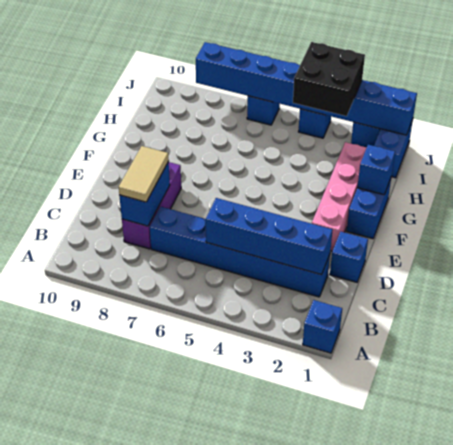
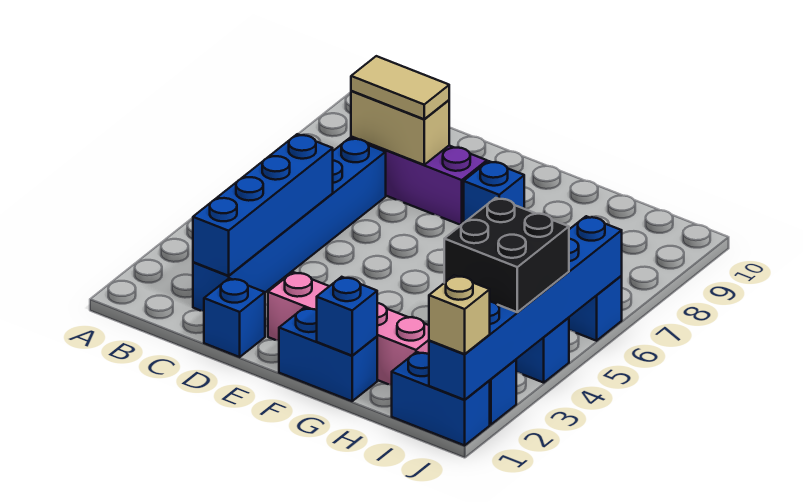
blue 1x1 brick [303,300,342,353] -> blue 1x1 brick moved to [464,161,524,222]
blue 1x2 brick [119,162,170,226] -> tan 1x2 brick [351,91,449,165]
blue 1x8 brick [196,42,417,135] -> blue 1x6 brick [429,216,622,400]
none -> tan 1x1 brick [429,275,490,354]

